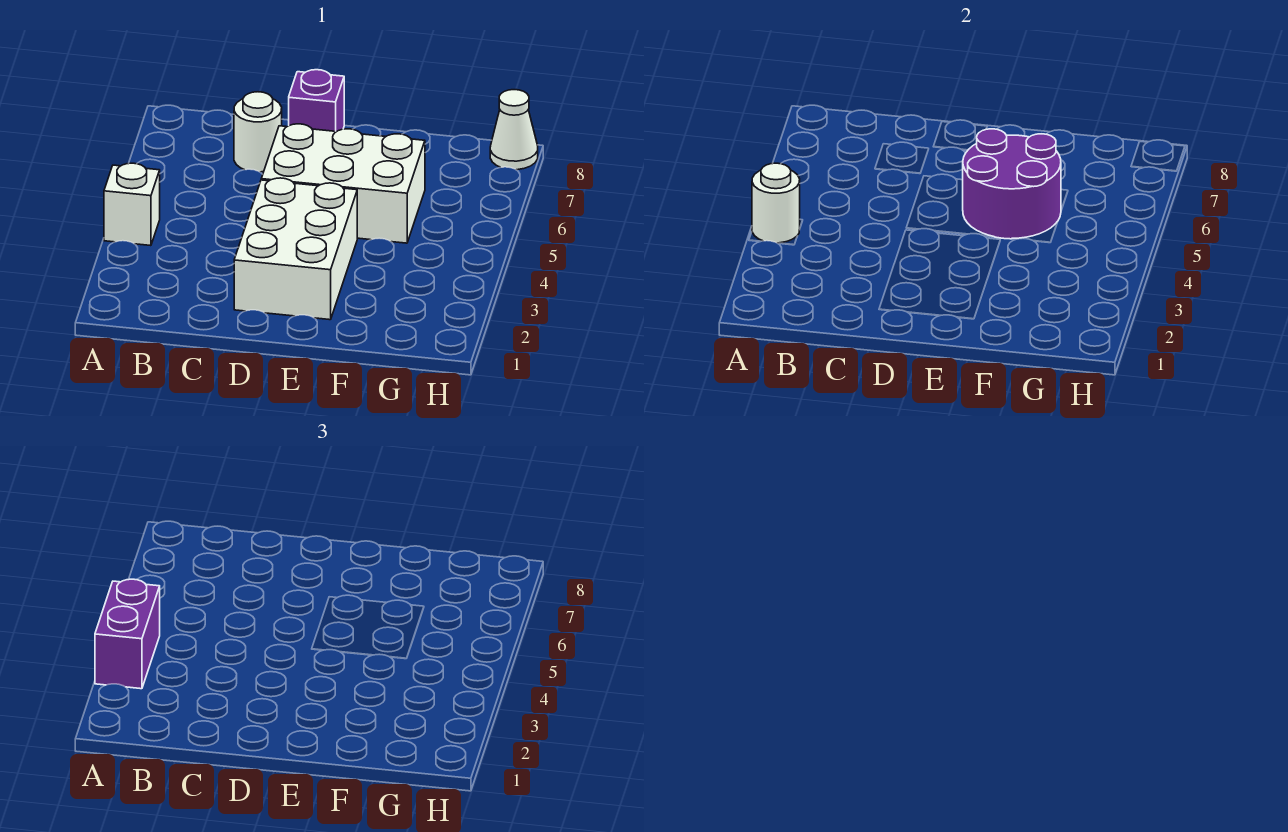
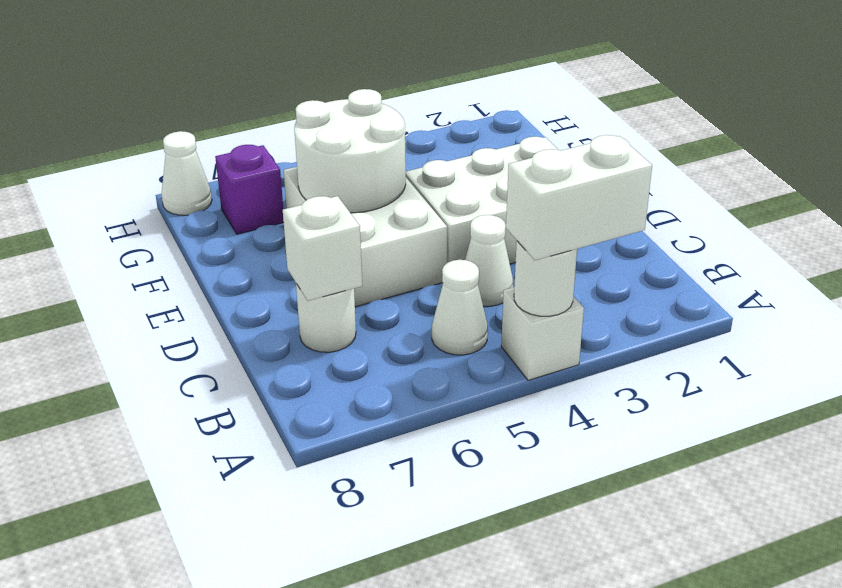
purple 1x2 brick [95,579,160,689] -> white 1x2 brick [506,135,652,260]
none -> white 1x1 cone [432,260,488,355]
none -> white 1x1 cone [465,215,513,306]
none -> white 1x1 brick [283,196,362,301]
purple 1x1 brick [289,70,344,132] -> purple 1x1 brick moved to [215,145,284,234]
purple 2x2 round brick [963,129,1061,239] -> white 2x2 round brick [294,89,406,213]

